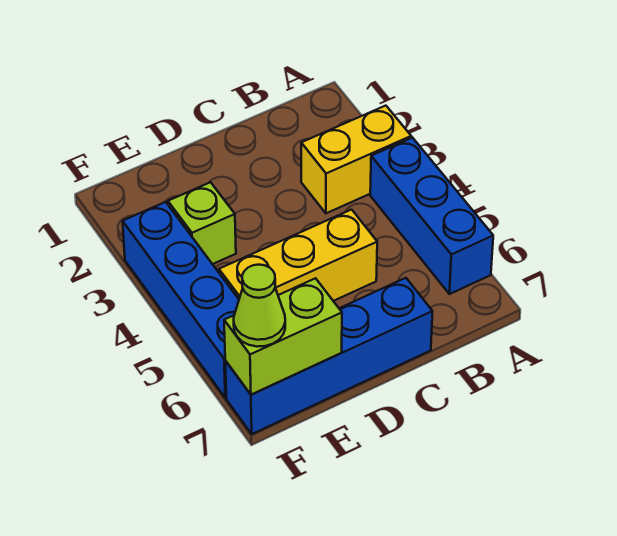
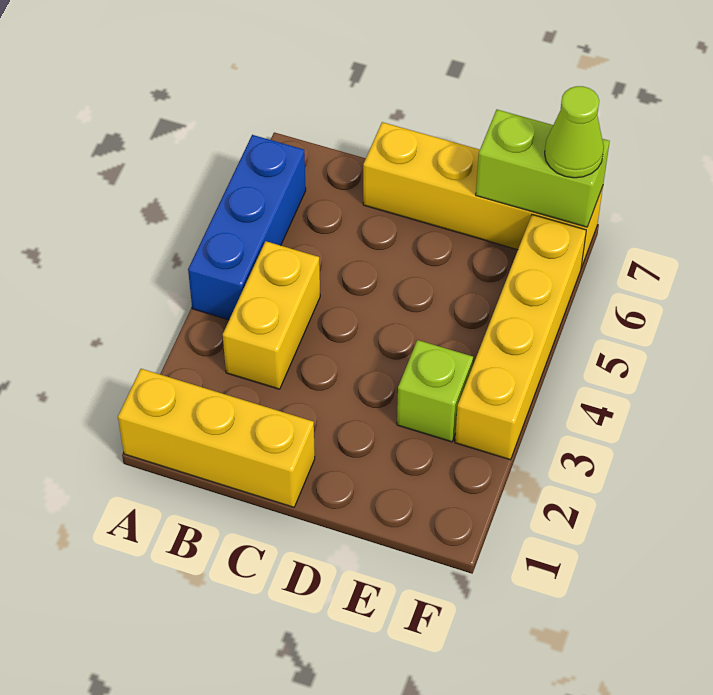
yellow 1x2 brick [301,106,411,213] -> yellow 1x2 brick turned to [223,241,320,389]
yellow 1x3 brick [219,210,377,301] -> yellow 1x3 brick moved to [118,369,315,507]
blue 1x4 brick [225,278,433,434] -> yellow 1x4 brick [363,122,603,268]
blue 1x4 brick [123,202,239,398] -> yellow 1x4 brick [455,215,586,460]

